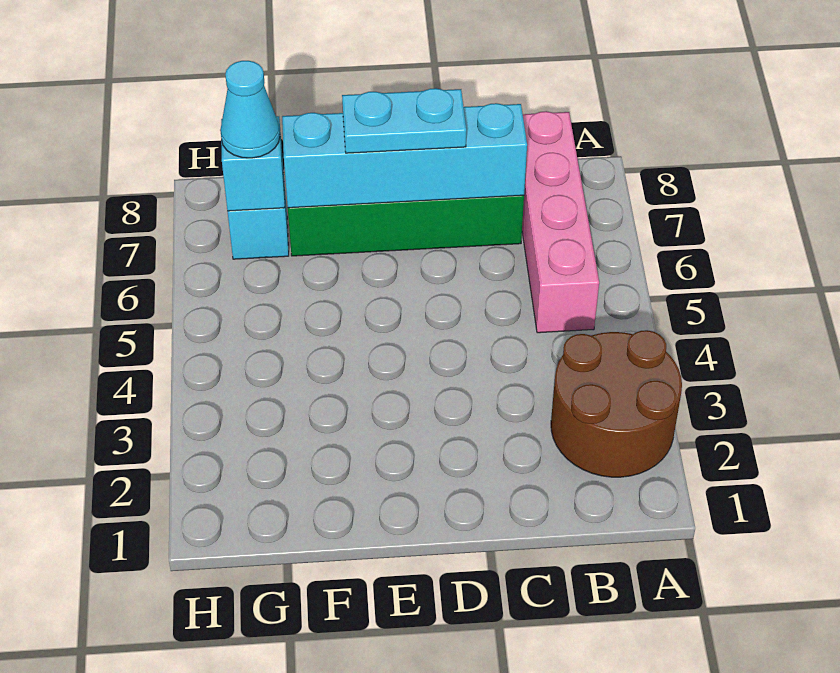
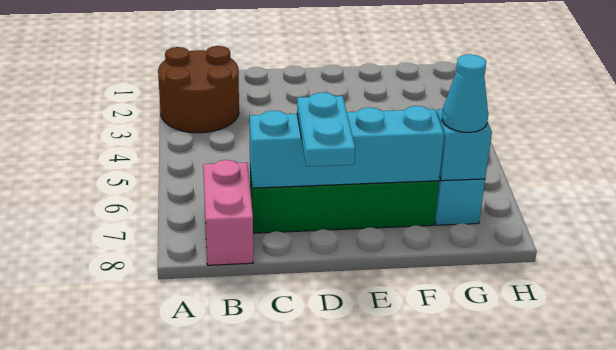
pink 1x4 brick [522,111,599,333] -> pink 1x2 brick [203,160,253,265]
cyan 1x2 plate [342,88,466,153] -> cyan 1x2 plate turned to [297,93,355,167]

